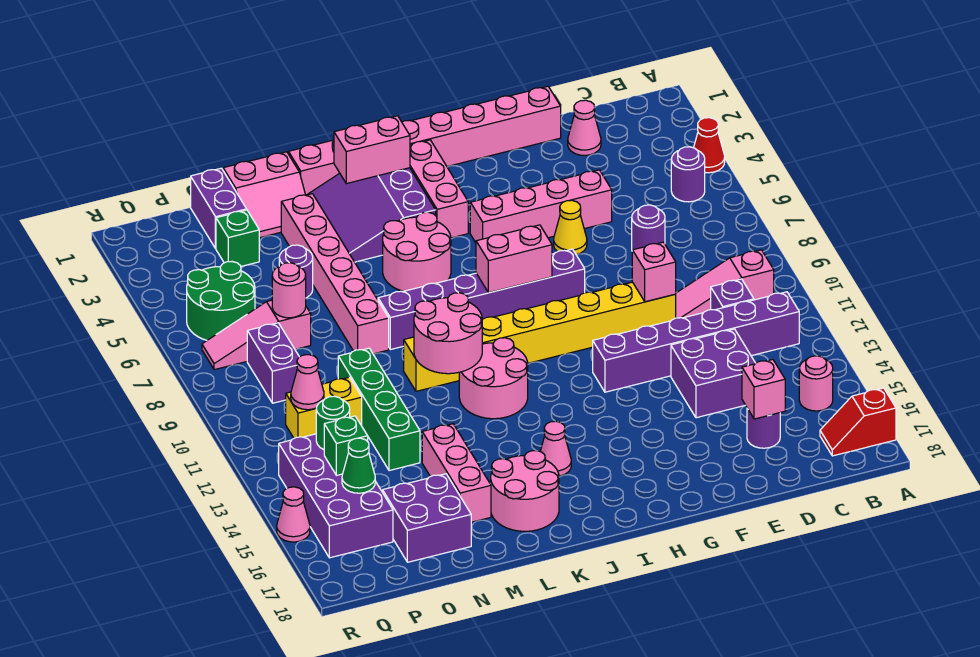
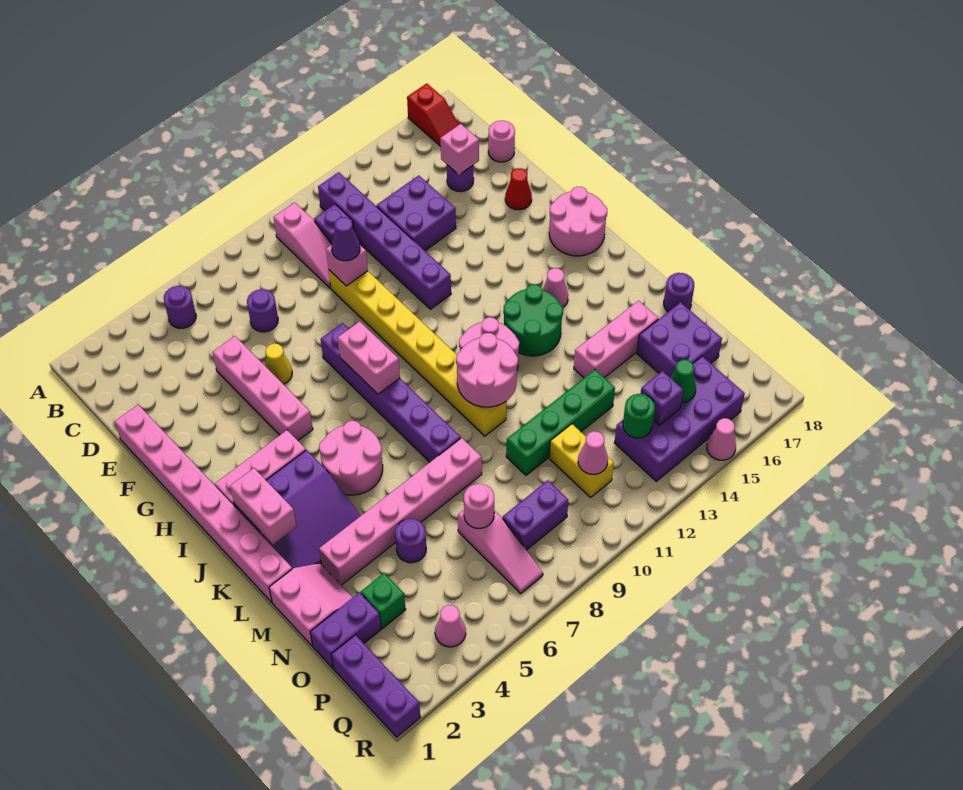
red 1x1 cone [694,118,725,173] -> red 1x1 cone moved to [505,168,532,210]
pink 1x1 round brick [799,356,833,411] -> pink 1x1 round brick moved to [488,121,515,162]
pink 1x1 cone [568,100,601,155] -> pink 1x1 cone moved to [435,605,466,647]
none -> purple 1x1 cone [331,217,360,261]
pink 2x2 round brick [491,451,559,531] -> pink 2x2 round brick moved to [549,187,607,256]
none -> purple 1x1 round brick [664,273,694,312]
none -> purple 1x3 brick [331,635,420,737]
green 2x2 round brick [187,262,255,340] -> green 2x2 round brick moved to [503,284,563,356]
green 1x1 brick [324,416,368,475] -> purple 1x1 brick [641,371,683,425]

